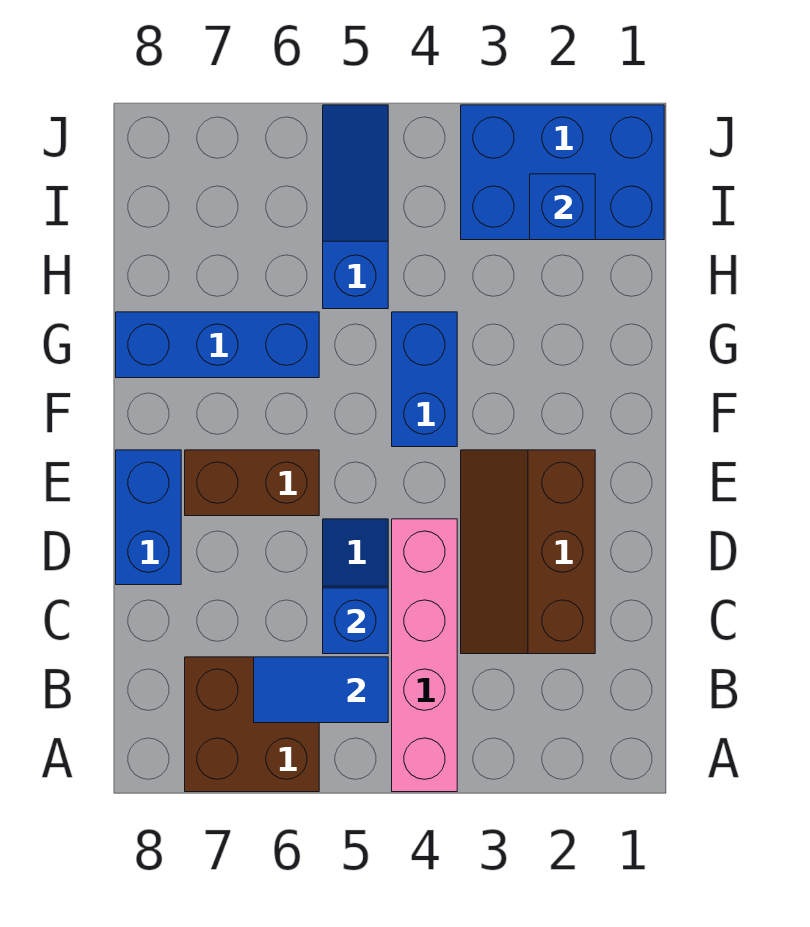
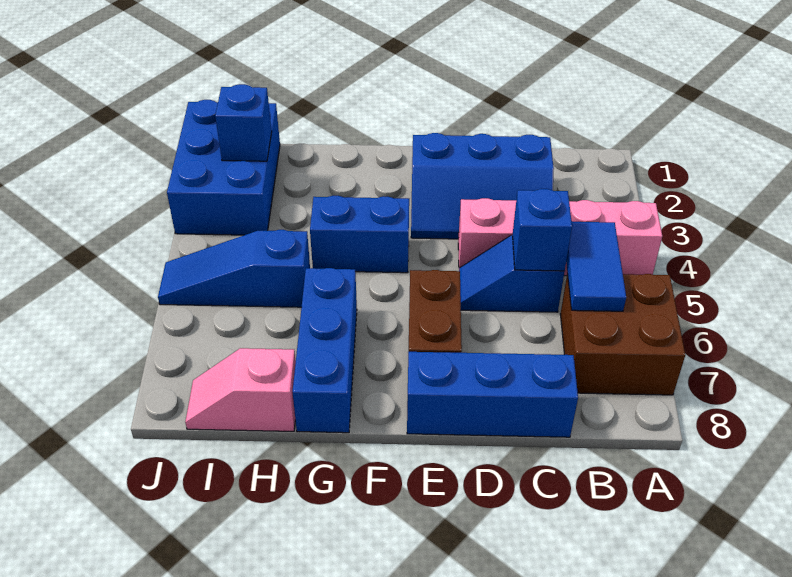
brown 2x3 slope [461,450,595,654] -> blue 2x3 slope [411,133,554,239]
blue 1x2 brick [116,450,181,585] -> blue 1x3 brick [407,352,578,437]
none -> pink 1x2 slope [185,348,296,431]

